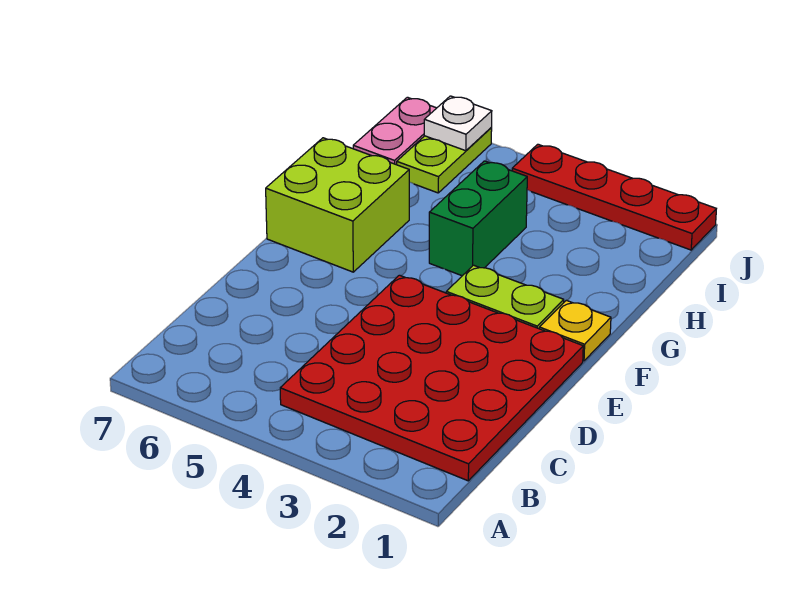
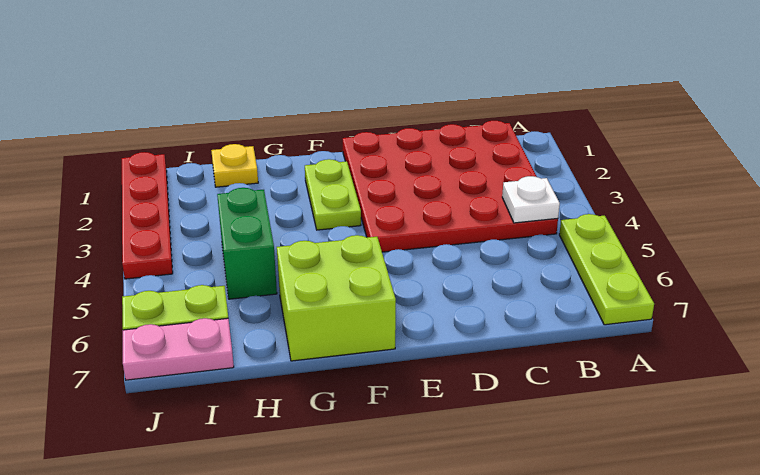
none -> lime 1x3 plate [559,214,654,325]
yellow 1x1 plate [539,300,611,361] -> yellow 1x1 plate moved to [211,144,258,187]
green 1x2 brick [429,161,527,276] -> green 1x2 brick turned to [217,188,277,299]
white 1x1 plate [424,96,492,151] -> white 1x1 plate moved to [502,176,560,223]

